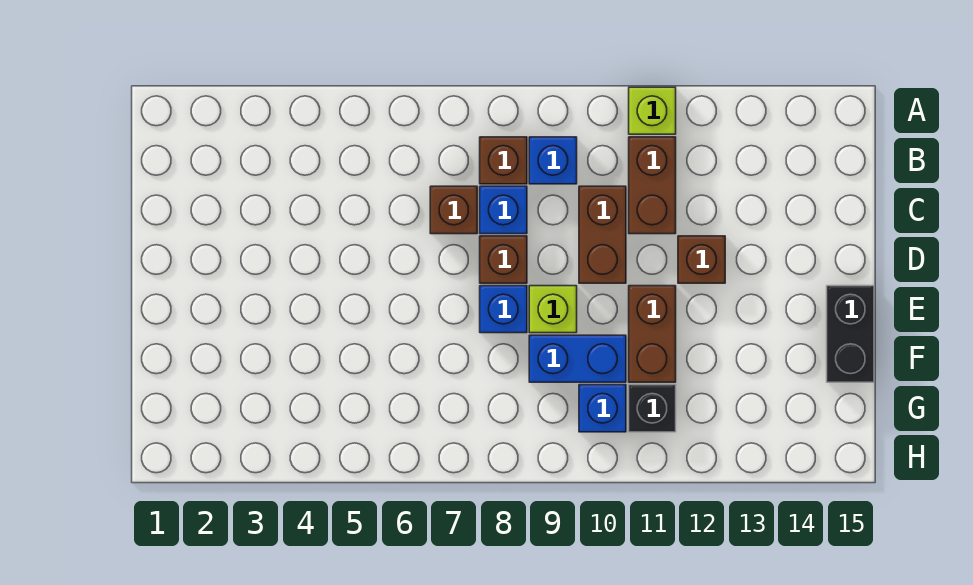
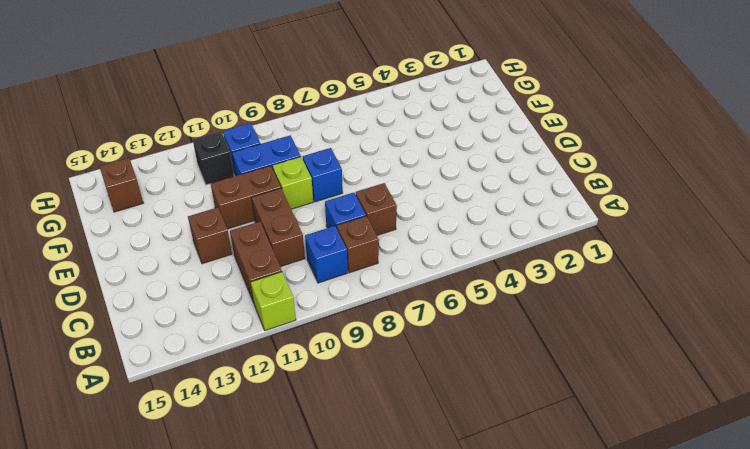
brown 1x1 brick [480,236,527,283] -> brown 1x1 brick moved to [99,158,143,212]
brown 1x2 brick [629,286,676,382] -> brown 1x2 brick turned to [211,166,281,229]
black 1x2 brick [827,286,874,382] -> none

